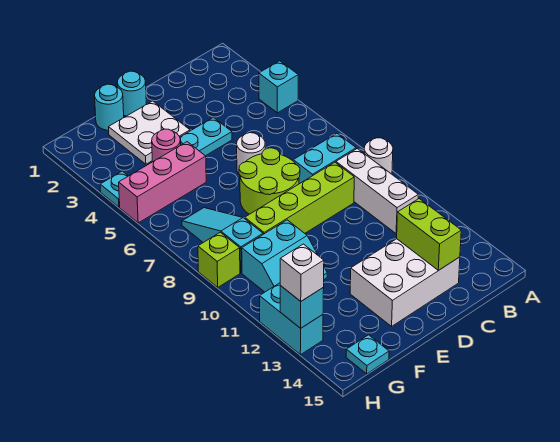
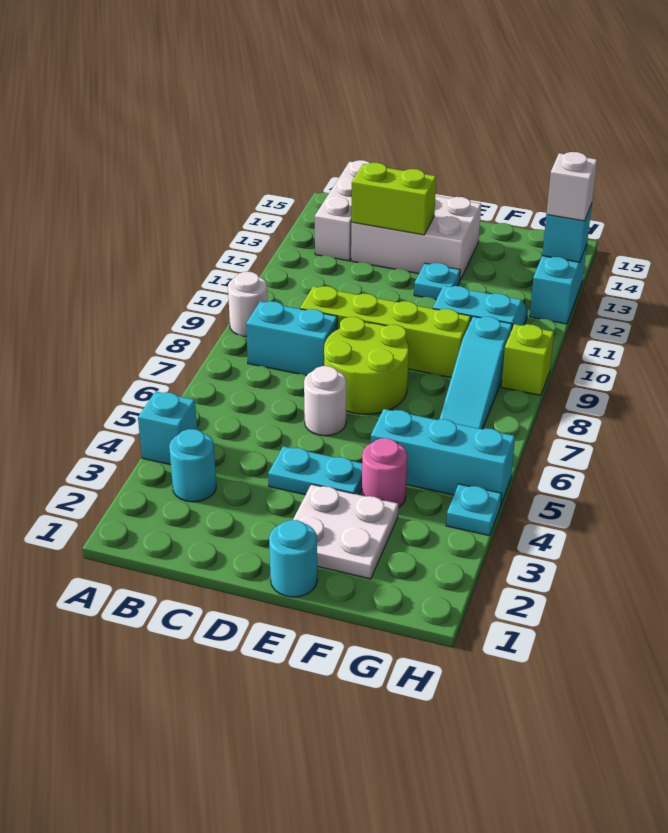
white 1x3 brick [336,149,418,233] -> white 1x3 brick moved to [315,160,370,261]
lime 1x2 brick [396,199,461,271] -> lime 1x2 brick turned to [351,163,436,235]
cyan 1x1 round brick [95,84,124,130] -> cyan 1x1 round brick moved to [169,429,216,502]
pink 1x3 brick [119,142,206,223] -> cyan 1x3 brick [371,409,515,504]
cyan 1x1 plate [346,335,389,374] -> cyan 1x1 plate moved to [414,263,460,300]

